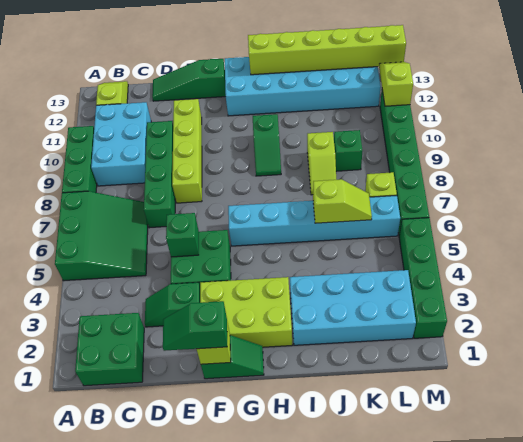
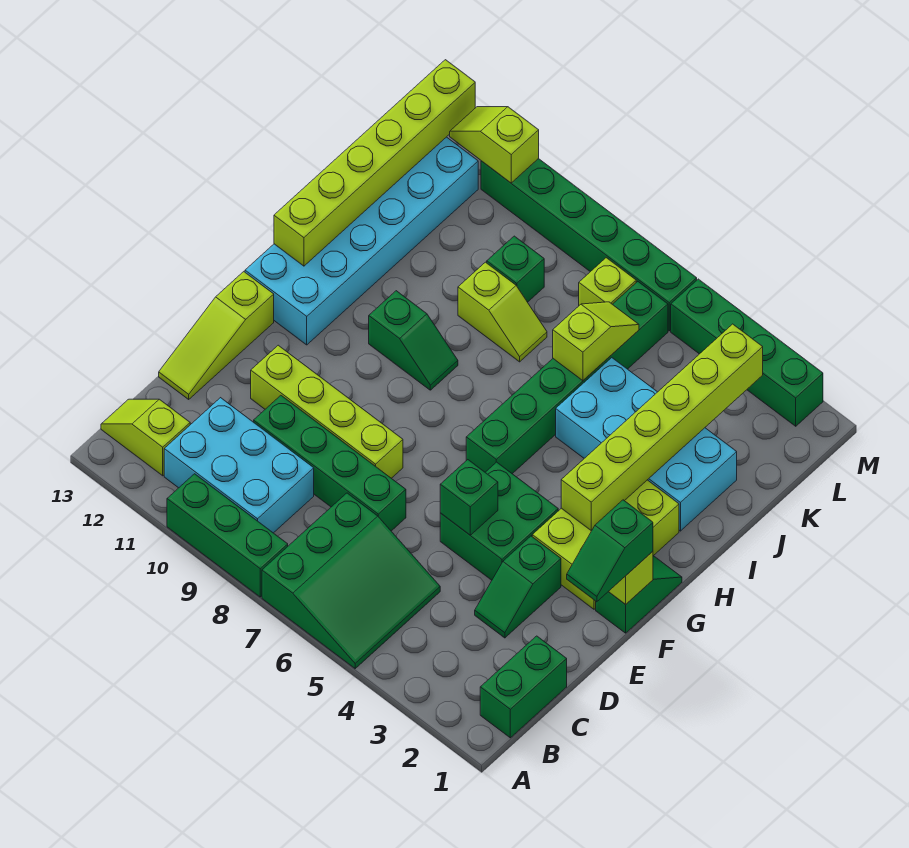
green 3x3 slope [55,191,148,281] -> green 3x3 slope turned to [262,493,440,669]
green 2x2 brick [75,313,144,386] -> green 1x2 brick [480,636,567,738]
green 1x3 slope [152,59,226,101] -> lime 1x3 slope [159,272,274,399]
none -> lime 1x6 brick [561,324,763,531]
cyan 1x6 brick [228,196,400,246] -> green 1x6 brick [466,282,668,474]
cyan 2x4 brick [290,270,416,345] -> cyan 2x4 brick turned to [556,358,737,531]

